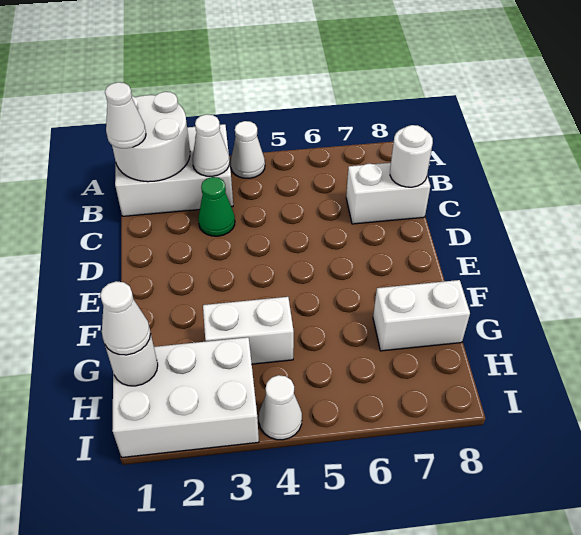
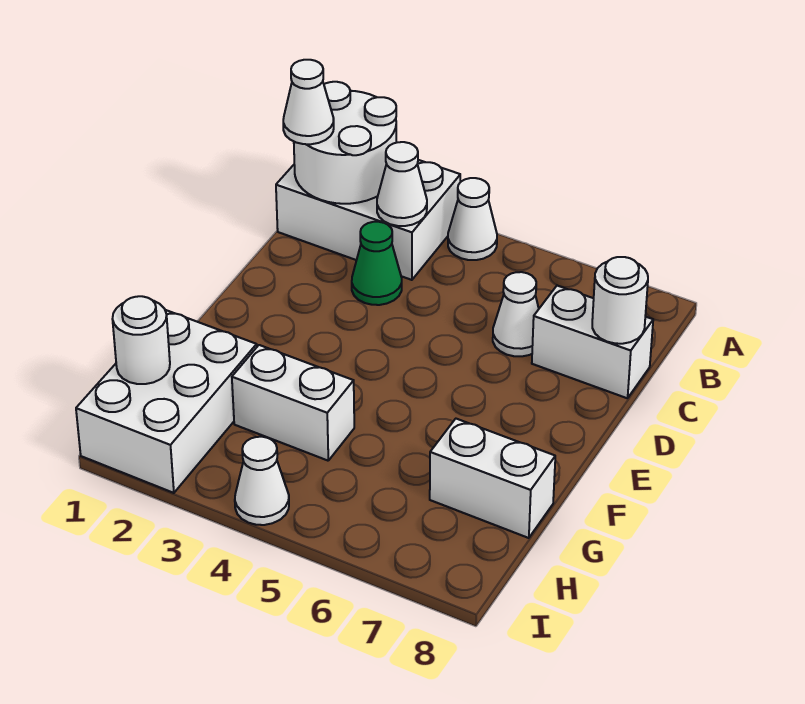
white 2x3 brick [112,337,259,457] -> white 2x3 brick turned to [76,310,257,493]
white 1x1 cone [100,281,151,355] -> white 1x1 cone moved to [493,272,539,356]

